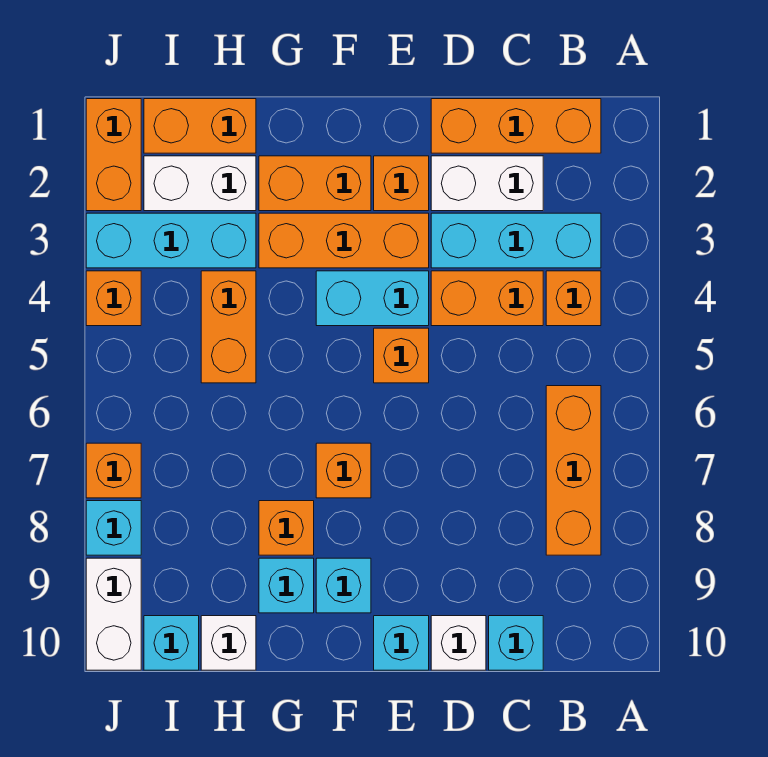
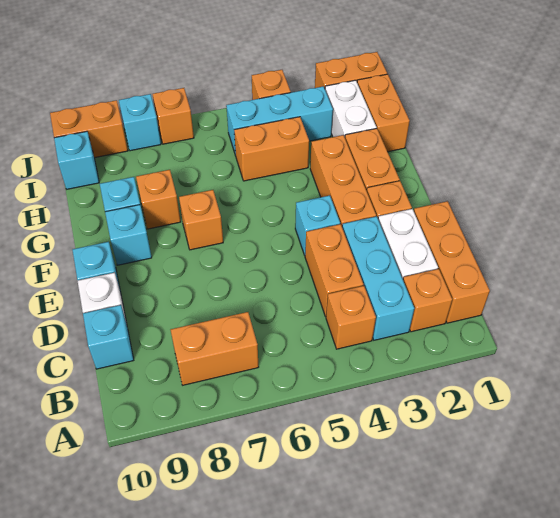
orange 1x3 brick [546,386,601,555] -> orange 1x2 brick [171,312,259,385]
cyan 1x2 brick [316,271,429,326] -> cyan 1x1 brick [295,196,340,255]
orange 1x1 brick [374,328,429,383] -> orange 1x1 brick moved to [403,269,452,332]
cyan 1x3 brick [86,213,256,268] -> cyan 1x3 brick turned to [226,86,333,156]
white 1x1 brick [201,616,256,670] -> none
white 1x2 brick [86,558,141,670] -> orange 1x2 brick [50,100,128,158]

